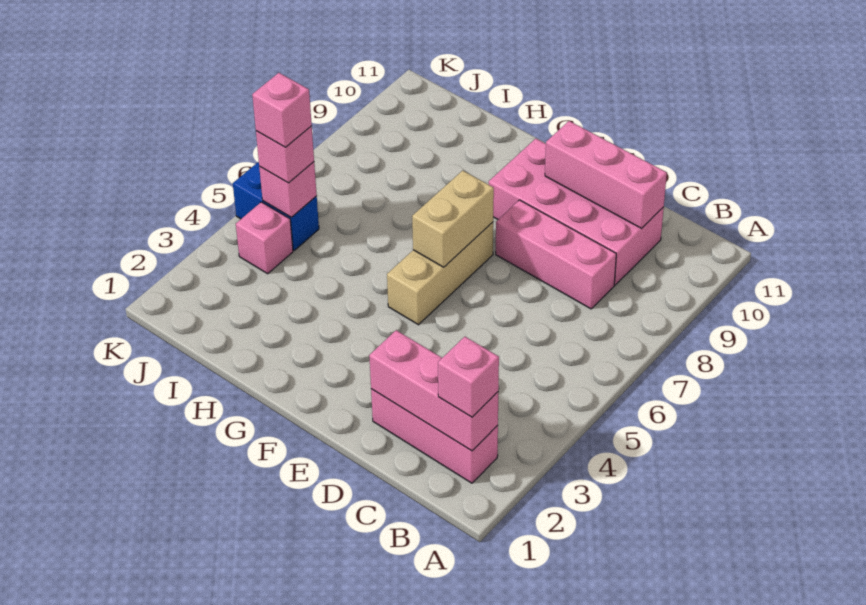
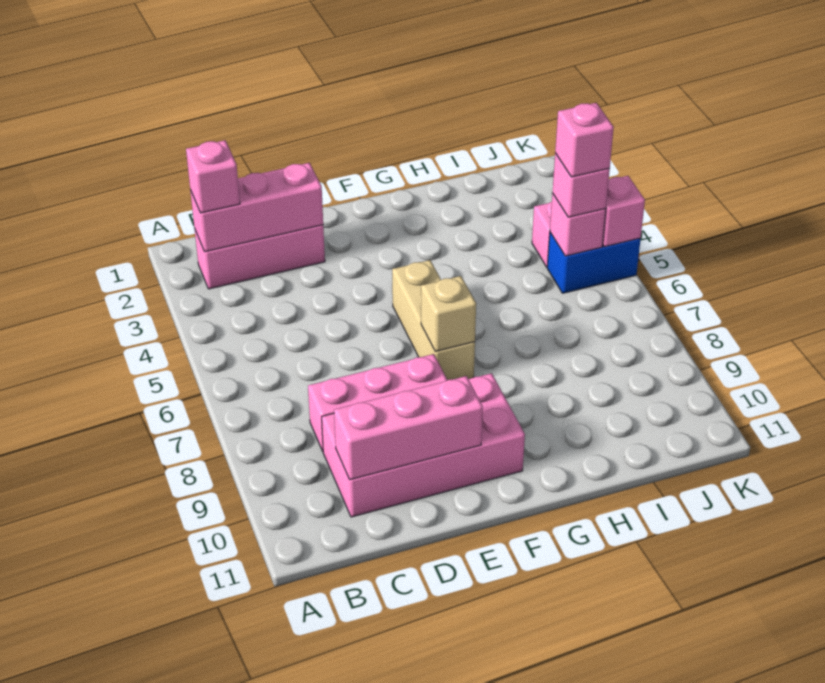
tan 1x2 brick [412,171,494,267] -> tan 1x1 brick [421,276,476,351]
none -> pink 1x1 brick [603,176,645,247]

